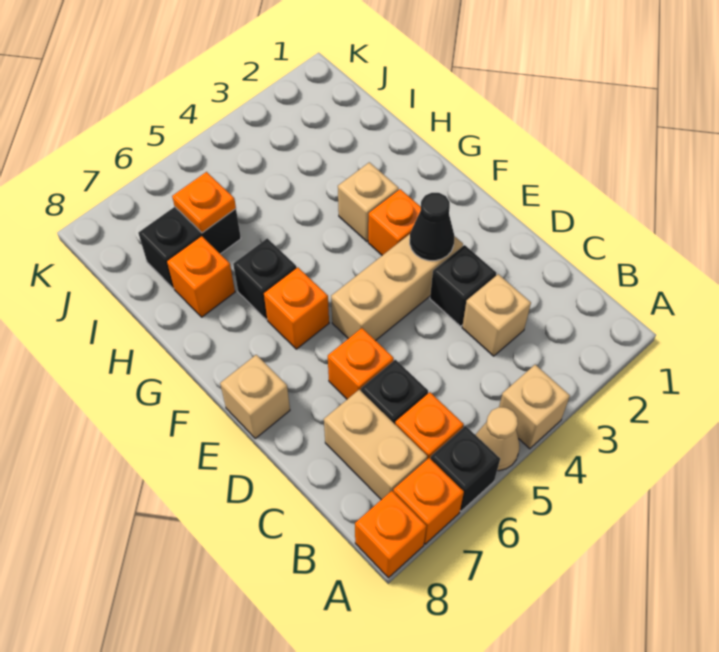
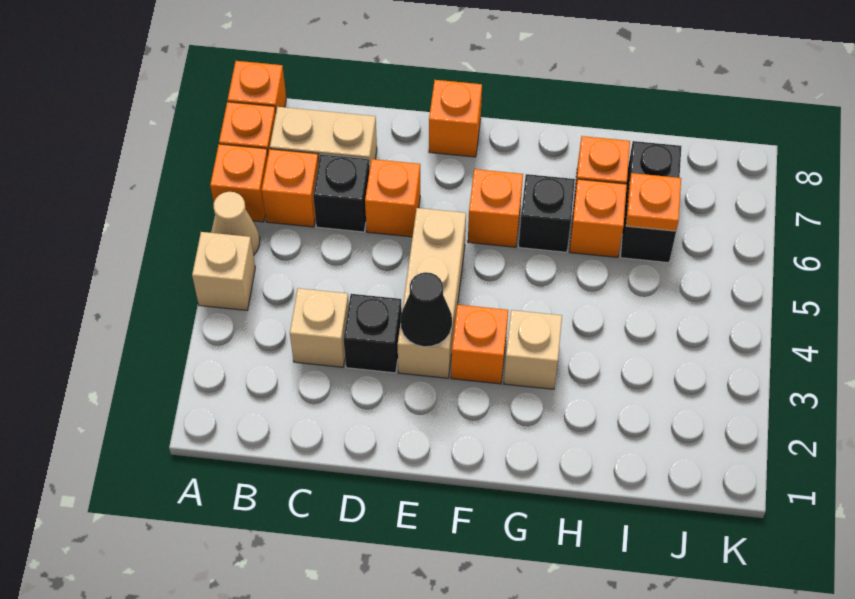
black 1x1 brick [431,426,500,511] -> orange 1x1 brick [210,144,268,222]
tan 1x1 brick [220,355,290,438] -> orange 1x1 brick [429,80,482,157]
none -> orange 1x1 brick [570,179,627,257]

